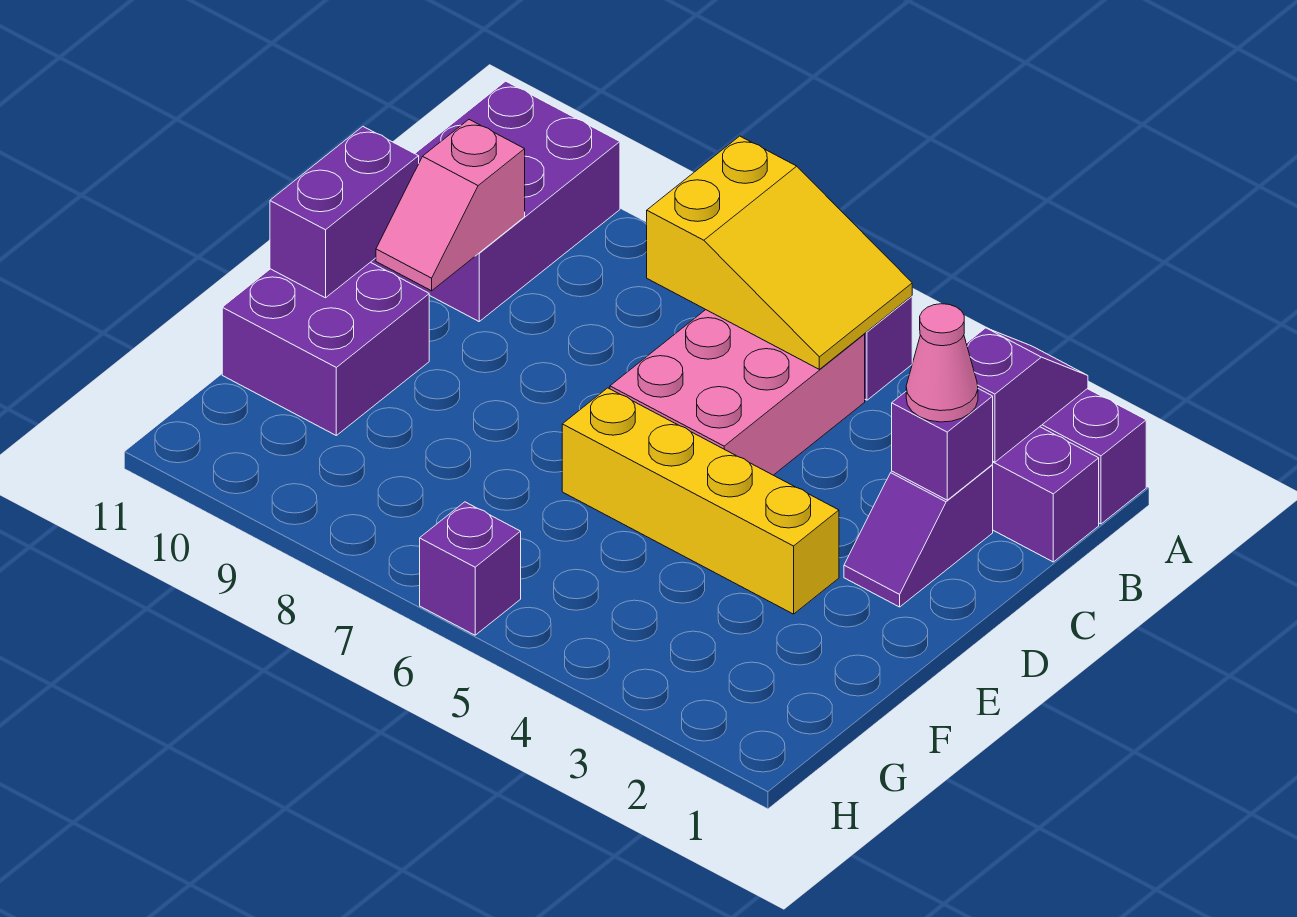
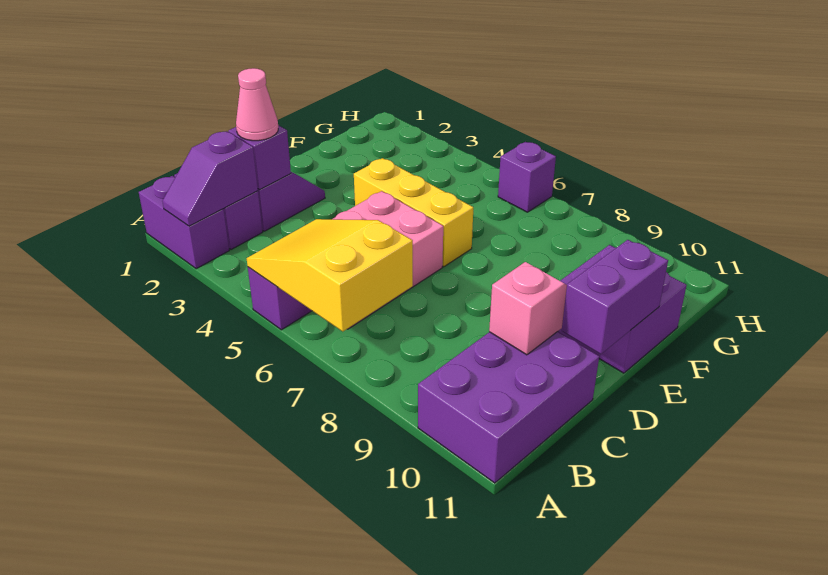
yellow 1x4 brick [562,388,839,614] -> yellow 1x3 brick [354,158,473,267]

